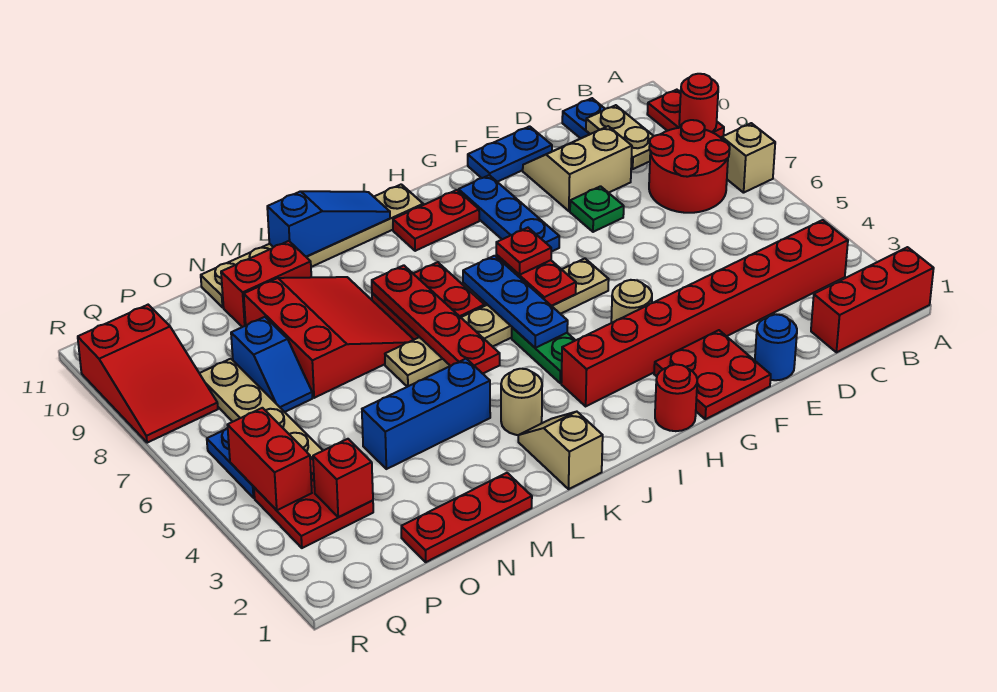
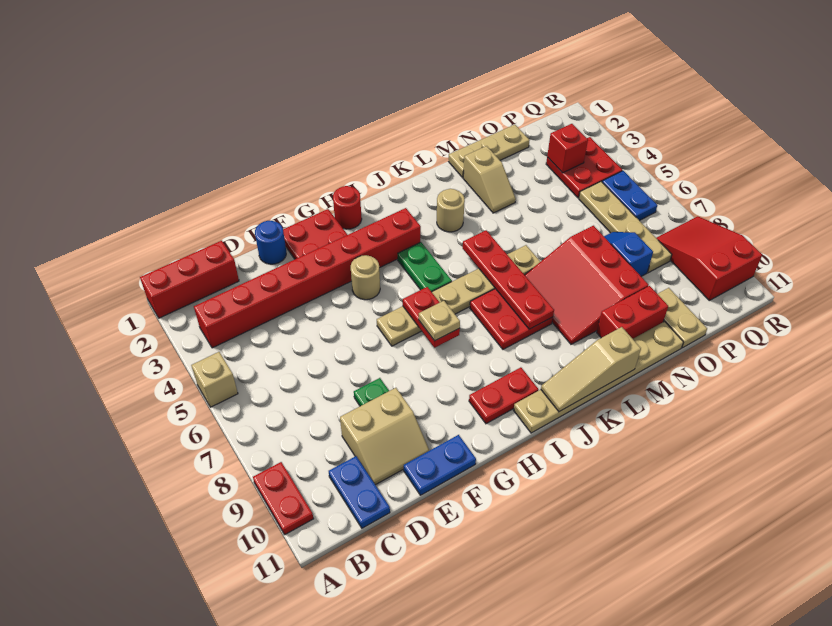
tan 1x1 brick [722,123,775,193] -> tan 1x1 brick moved to [191,352,238,407]
red 1x1 round brick [679,74,718,132] -> none
red 2x2 round brick [649,120,730,213] -> none
tan 1x2 plate [586,105,653,169] -> tan 1x2 plate moved to [658,288,707,348]
blue 1x3 plate [459,175,559,252] -> none
red 1x1 plate [496,228,551,275] -> tan 1x1 plate [419,301,460,341]
blue 1x3 plate [463,256,568,348] -> none
blue 1x3 slope [267,191,390,257] -> tan 1x3 slope [541,327,641,412]
tan 1x2 slope [518,412,603,489] -> tan 1x2 slope moved to [463,146,516,213]
blue 1x3 brick [362,359,490,469] -> none
red 1x3 plate [401,473,532,562] -> tan 1x3 plate [448,125,530,178]
red 1x2 brick [228,408,312,510] -> none

